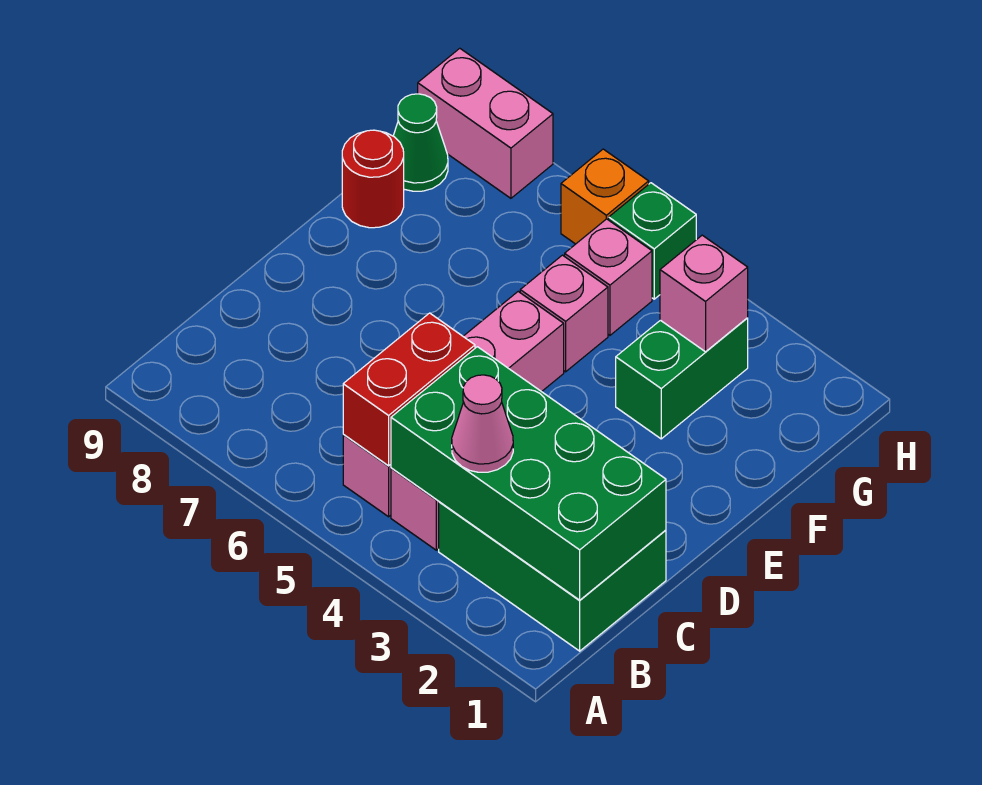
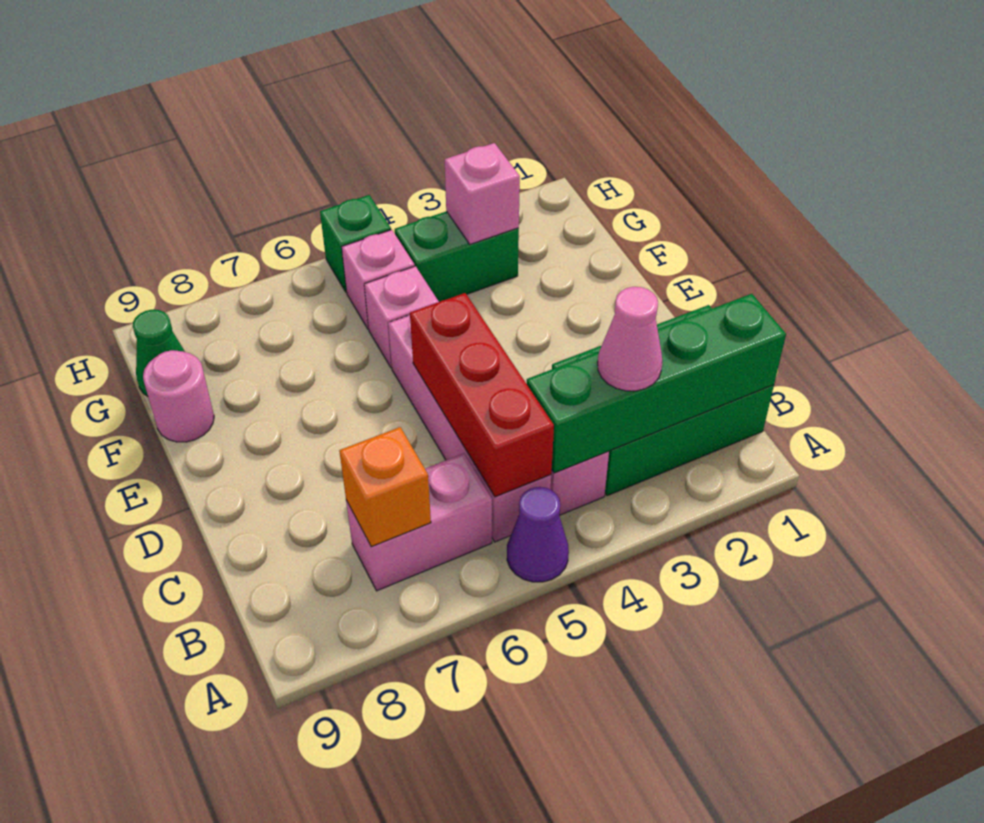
none -> purple 1x1 cone [507,487,569,582]
green 2x4 brick [391,347,666,600] -> green 1x4 brick [527,294,786,473]
red 1x2 brick [343,313,475,466] -> red 1x3 brick [410,293,554,497]
green 1x2 brick [616,318,748,439] -> green 1x2 brick turned to [395,211,519,302]
red 1x1 round brick [342,130,404,228] -> pink 1x1 round brick [143,350,214,442]
orange 1x1 brick [561,149,649,244] -> orange 1x1 brick moved to [339,427,431,547]
pink 1x2 brick [418,48,553,198] -> pink 1x2 brick moved to [346,454,492,591]

